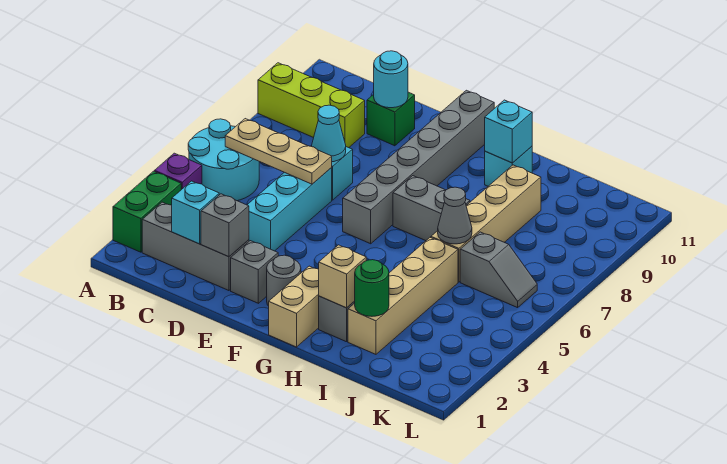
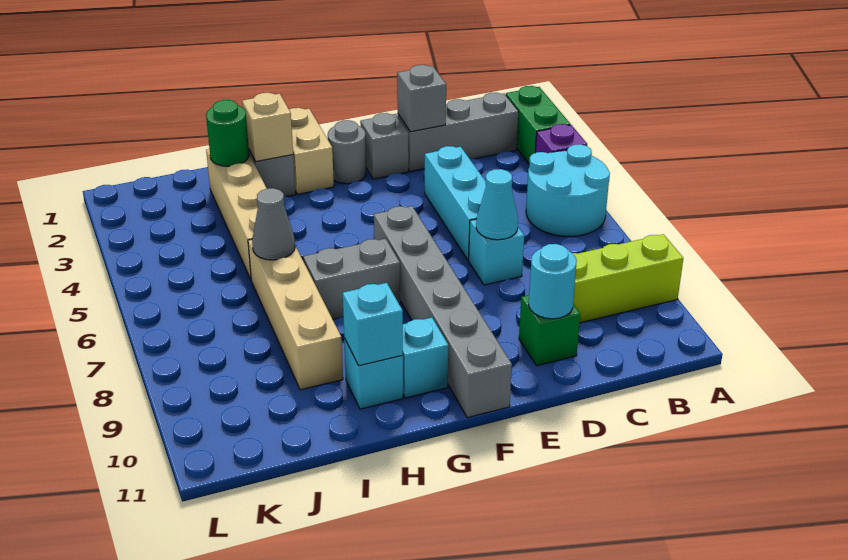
tan 1x3 plate [225,119,332,184] -> none
cyan 1x1 brick [172,181,219,244] -> cyan 1x1 brick moved to [403,318,448,398]
grey 1x2 slope [460,232,537,308] -> none

